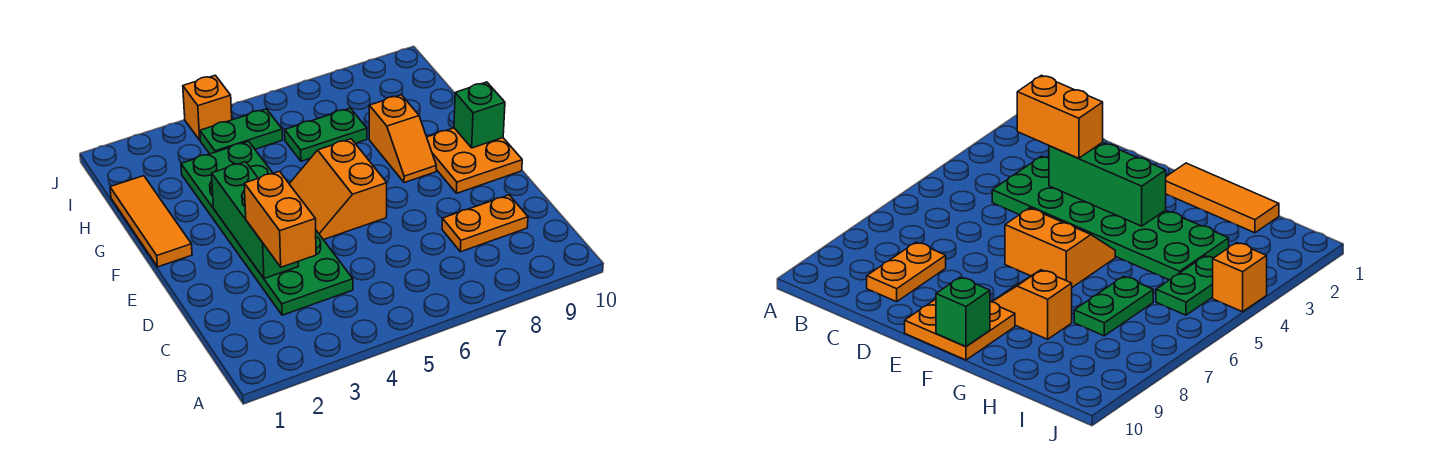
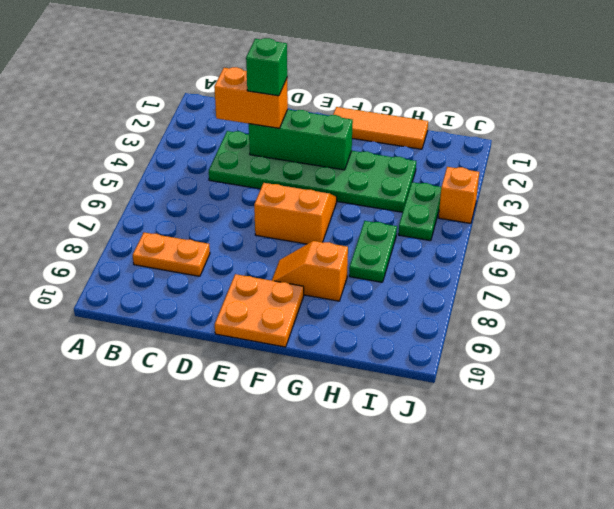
orange 1x2 plate [442,195,528,252] -> orange 1x2 plate turned to [133,233,210,276]
green 1x1 brick [454,82,505,148] -> green 1x1 brick moved to [246,38,287,96]

